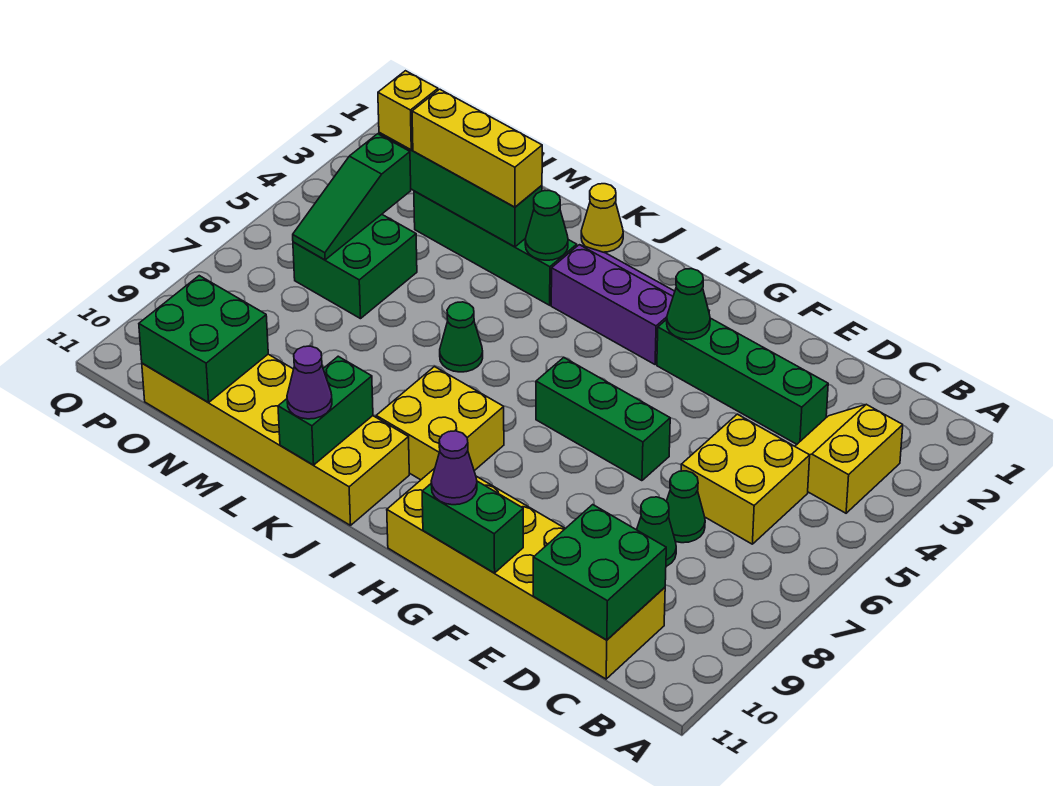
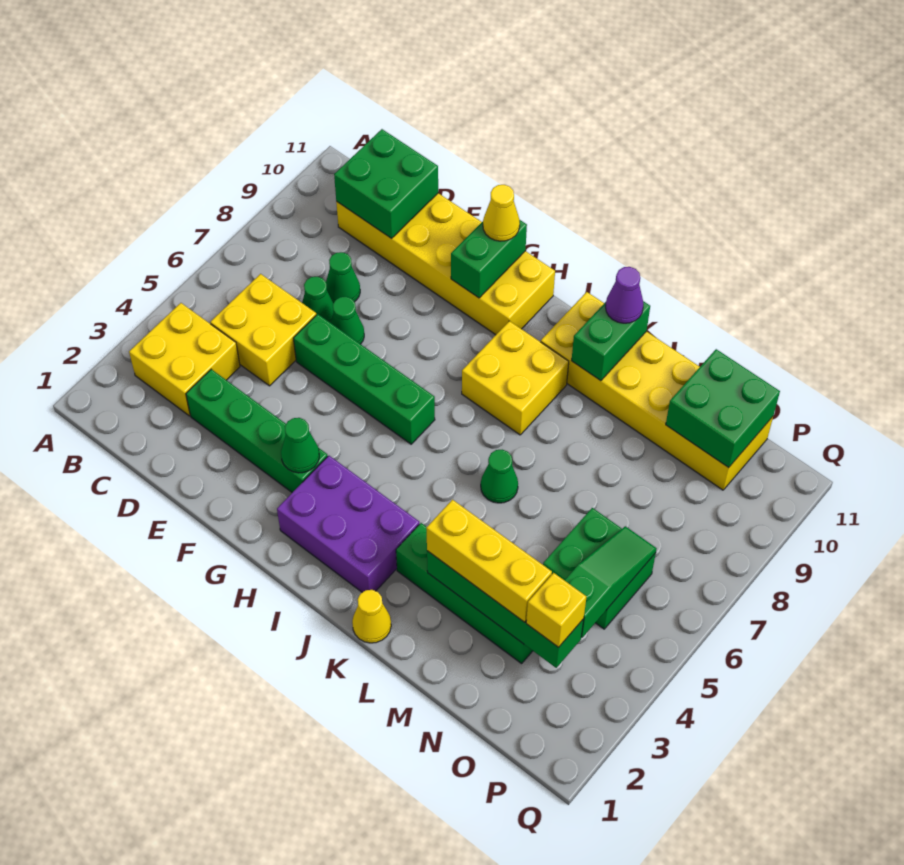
yellow 2x2 slope [795,404,903,513] -> yellow 2x2 brick [129,303,240,416]
green 1x3 brick [536,357,670,481] -> green 1x4 brick [293,314,435,444]
green 1x2 brick [422,481,523,573] -> green 1x2 brick turned to [451,220,527,298]
purple 1x1 cone [431,431,477,505] -> yellow 1x1 cone [483,185,520,241]
purple 2x3 slope [551,245,709,364] -> purple 2x3 brick [277,456,420,592]
green 1x1 cone [525,191,568,260] -> green 1x1 cone moved to [331,297,364,344]

